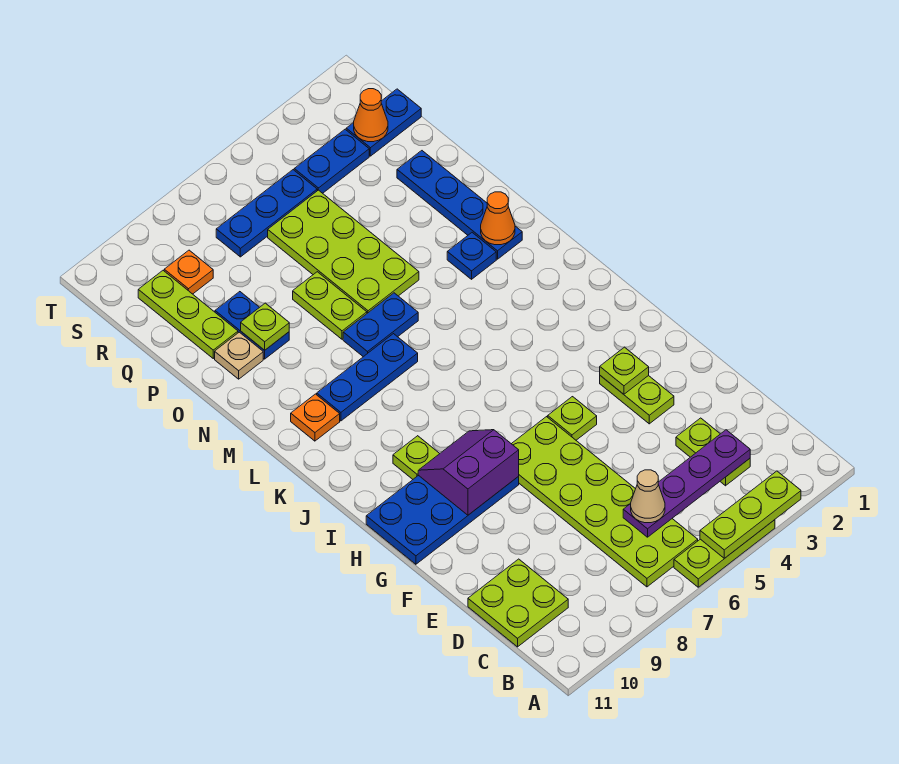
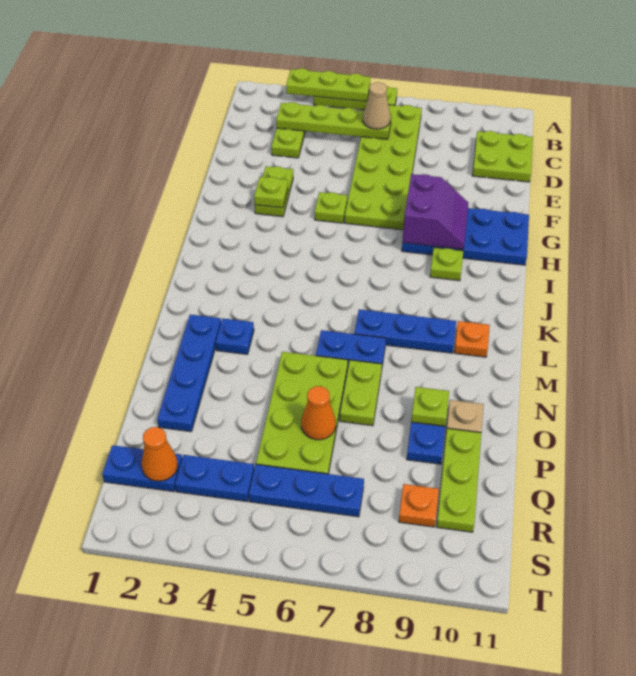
purple 1x4 plate [623,430,750,537] -> lime 1x4 plate [276,102,392,139]
purple 2x2 slope [418,430,519,515] -> purple 2x2 slope turned to [402,174,469,249]
orange 1x1 cone [481,192,515,245] -> orange 1x1 cone moved to [301,386,336,440]

